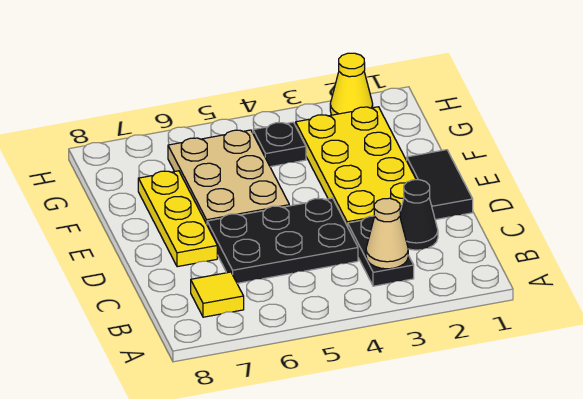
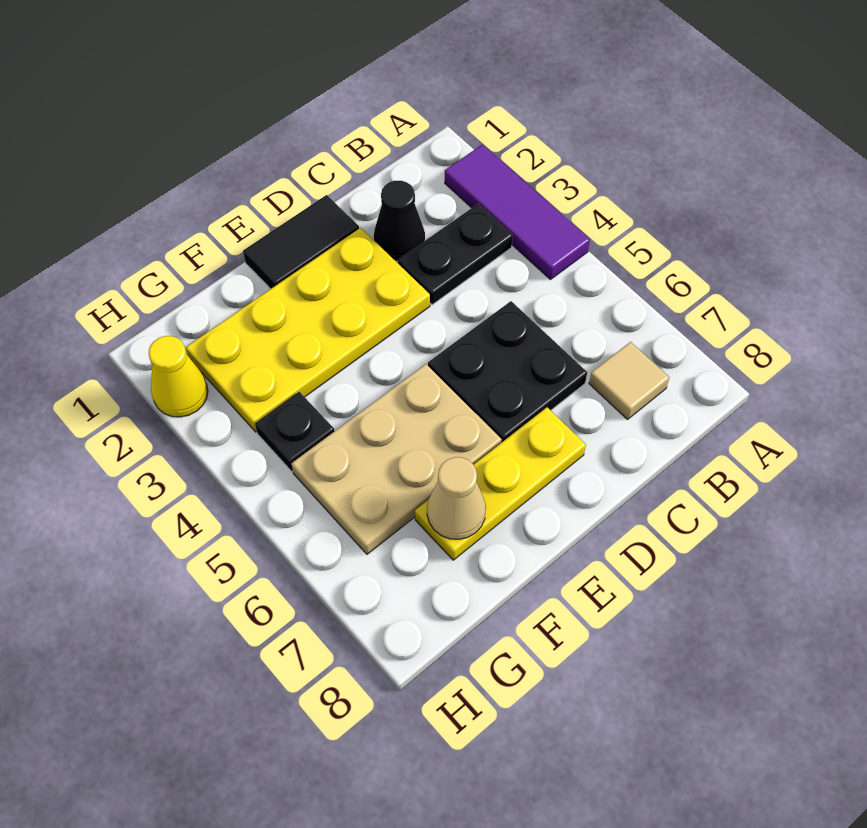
none -> purple 1x3 tile [445,145,590,279]
tan 1x1 cone [366,198,408,269] -> tan 1x1 cone moved to [427,457,486,539]
yellow 1x1 tile [191,272,244,317] -> tan 1x1 tile [589,342,669,419]
black 2x3 plate [207,198,358,283] -> black 2x2 plate [428,301,587,443]

